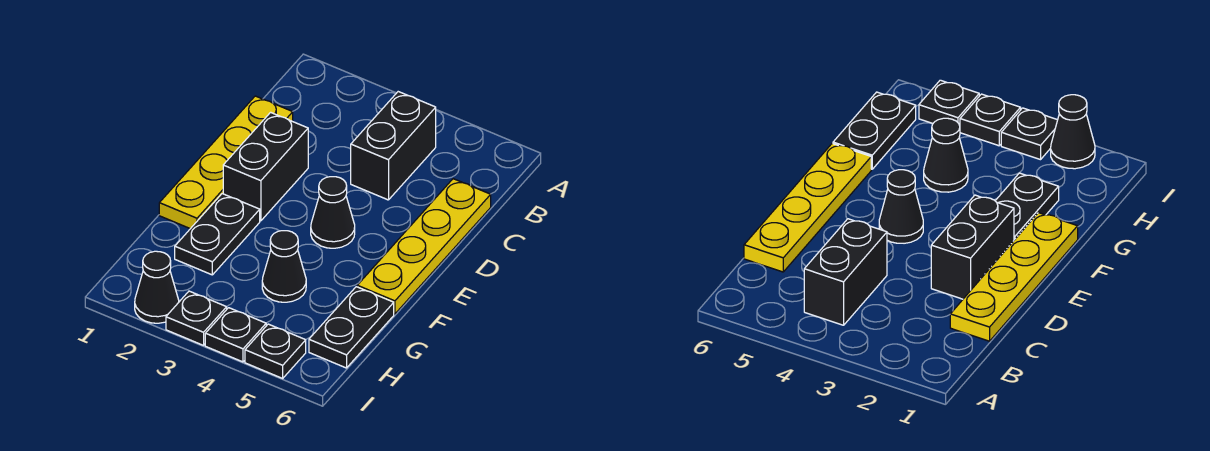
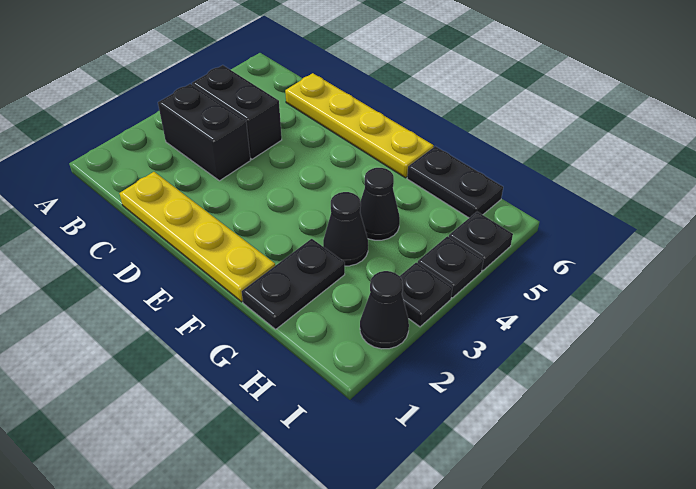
black 1x2 brick [223,112,308,221] -> black 1x2 brick moved to [158,84,251,181]
black 1x1 cone [311,177,355,248] -> black 1x1 cone moved to [323,192,368,266]
black 1x2 plate [175,194,260,275] -> black 1x2 plate turned to [242,239,345,329]

